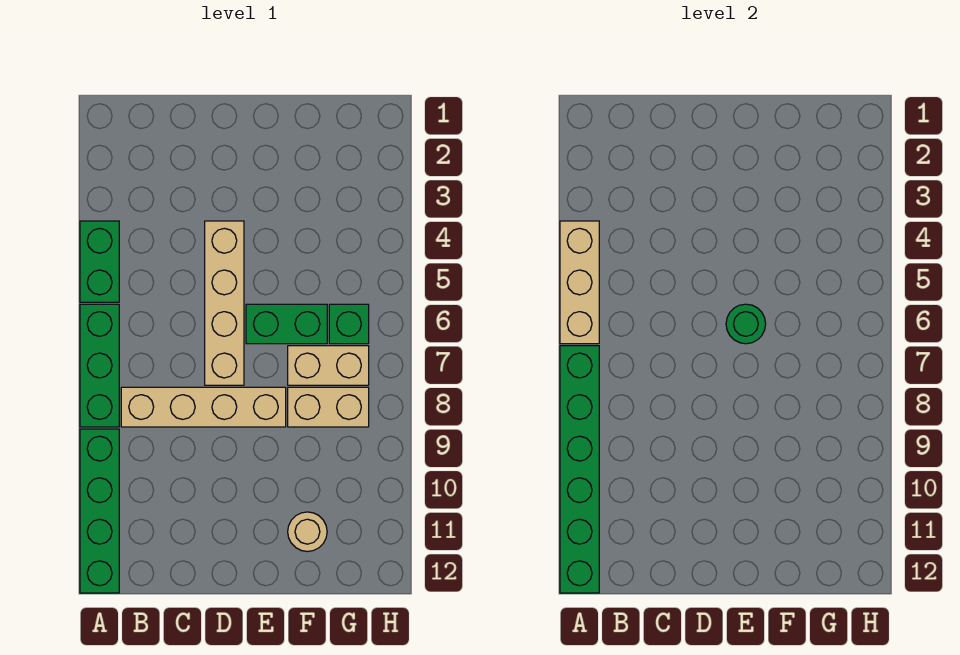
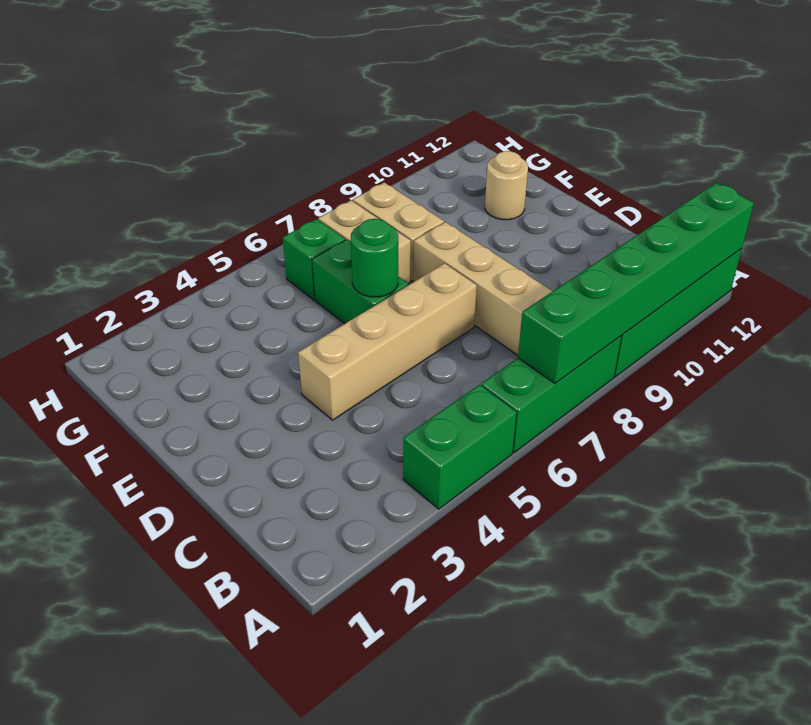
tan 1x3 brick [560,221,599,344] -> none

